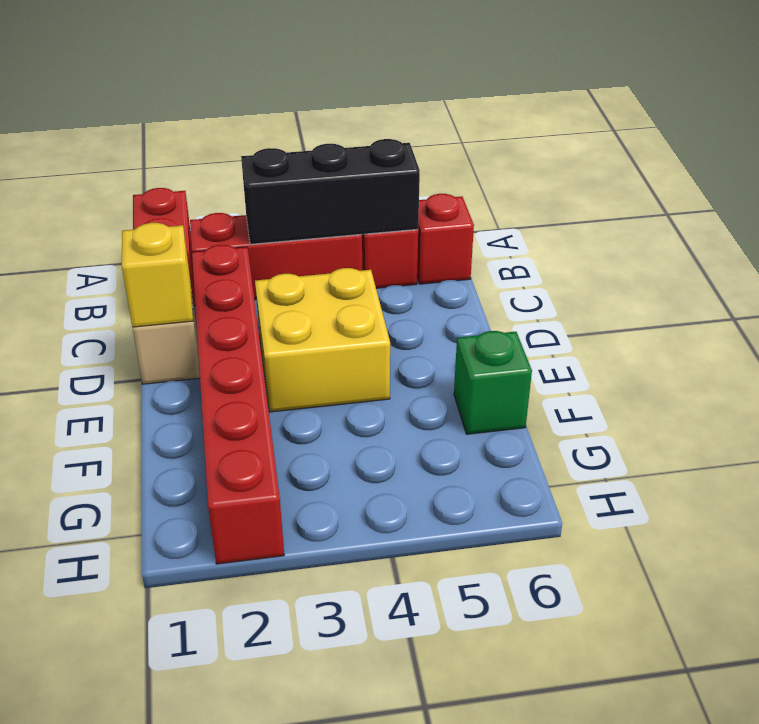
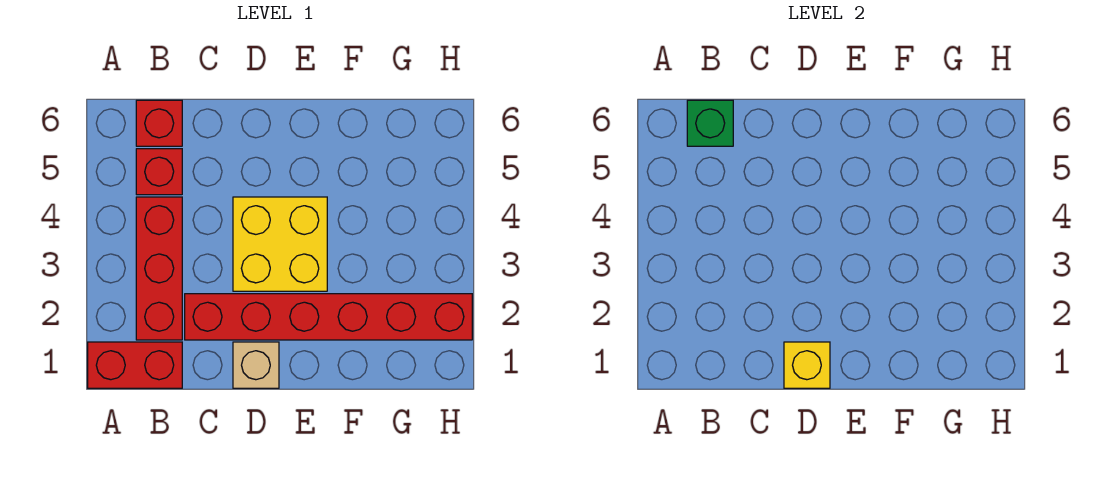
black 1x3 brick [241,139,420,244] -> none
green 1x1 brick [454,331,532,434] -> green 1x1 brick moved to [687,100,733,146]

